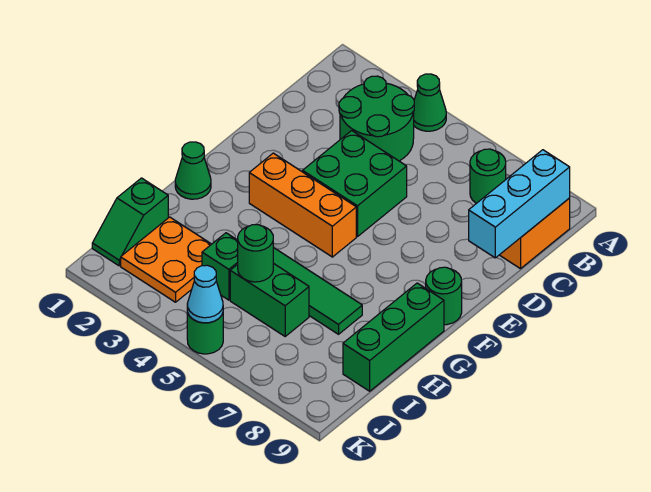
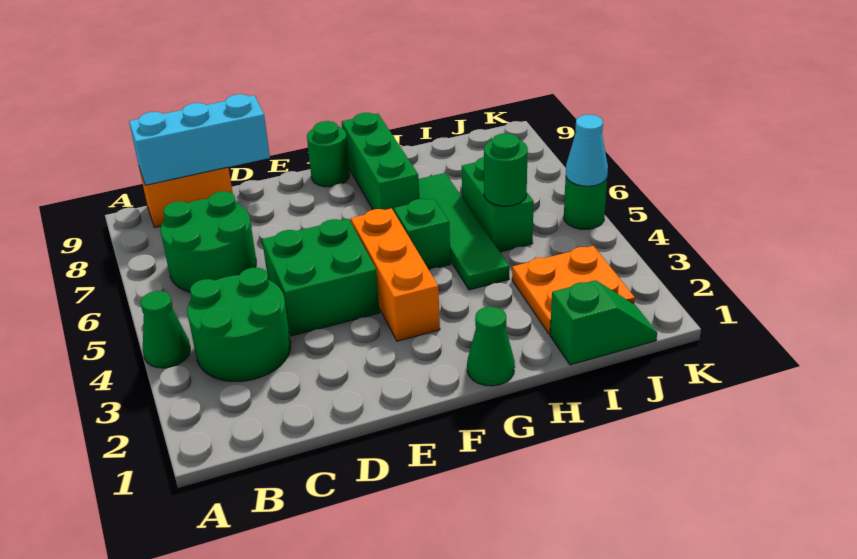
green 1x1 round brick [470,149,506,203] -> green 2x2 round brick [160,191,256,292]
green 1x3 brick [343,283,444,391] -> green 1x3 brick turned to [342,113,419,211]
green 1x1 brick [202,233,238,300] -> green 1x1 brick moved to [394,198,450,270]

